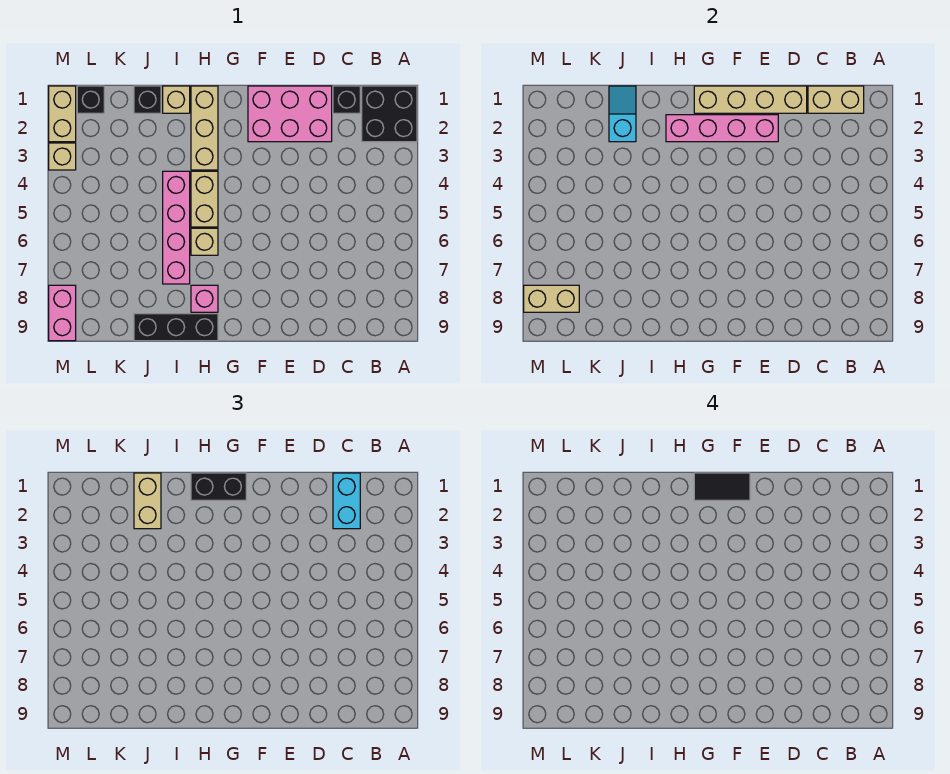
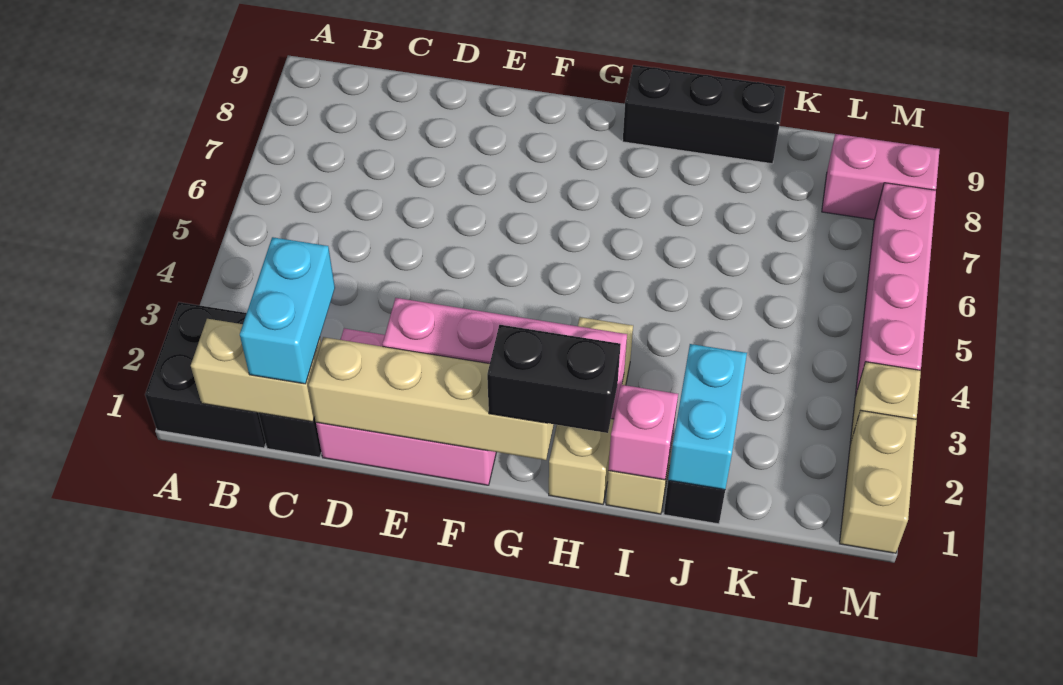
black 1x2 tile [694,473,750,500] -> none
tan 1x2 brick [191,171,218,227] -> none
tan 1x1 brick [191,228,218,255] -> none
pink 1x1 brick [191,285,218,312] -> pink 1x1 brick moved to [608,385,678,480]
pink 1x4 brick [163,171,190,284] -> pink 1x4 brick moved to [856,183,936,393]
cyan 1x2 slope [609,86,636,142] -> cyan 1x2 brick [668,344,747,490]
tan 1x2 brick [134,473,161,529] -> none
black 1x1 brick [77,86,104,113] -> none
tan 1x2 brick [524,285,579,312] -> none
pink 1x2 brick [49,285,76,341] -> pink 1x2 brick turned to [822,134,940,220]

